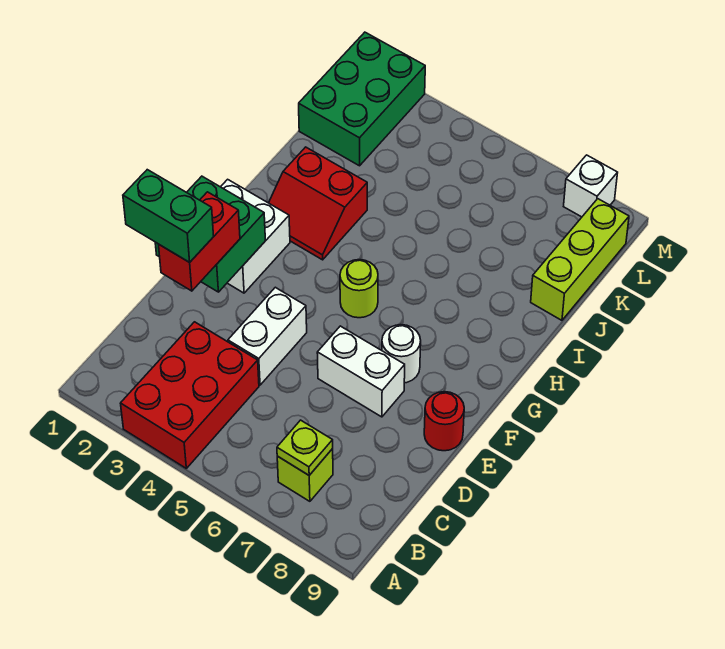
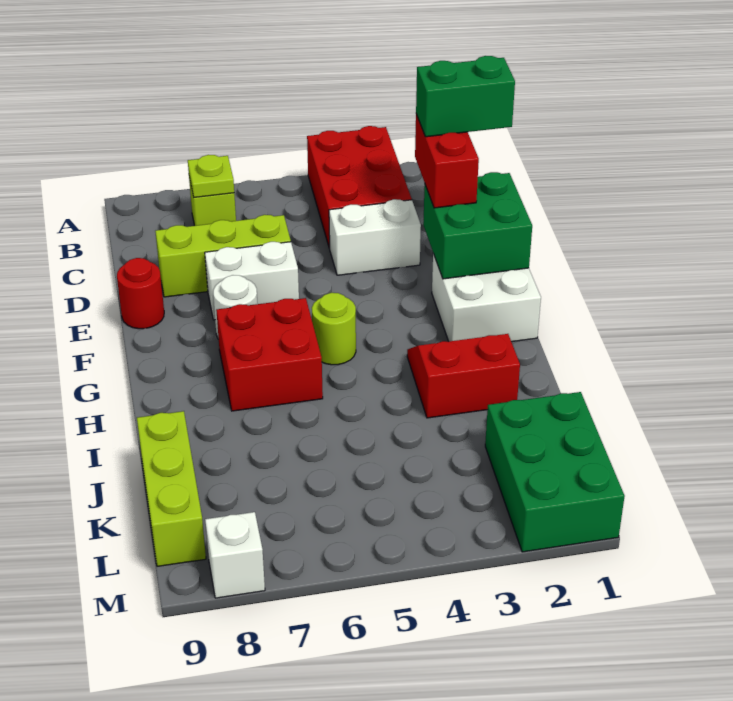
white 1x2 brick [228,287,307,385] -> white 1x2 brick turned to [329,199,421,275]
none -> lime 1x3 brick [155,215,291,297]
none -> red 2x2 brick [216,298,323,411]

